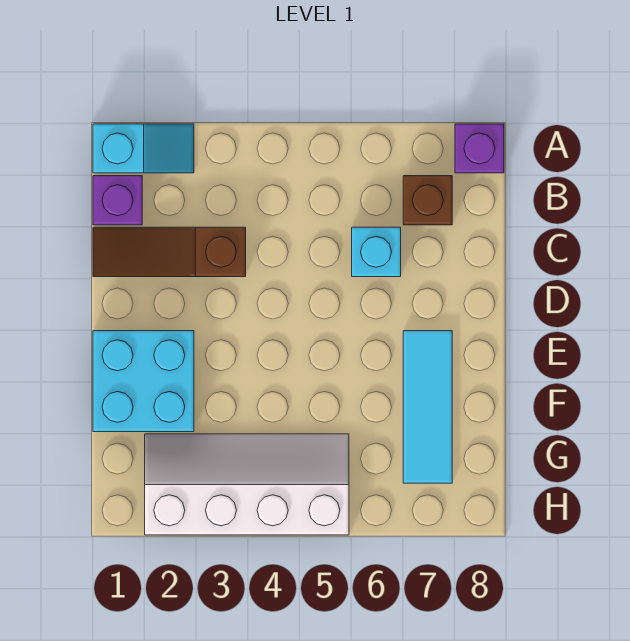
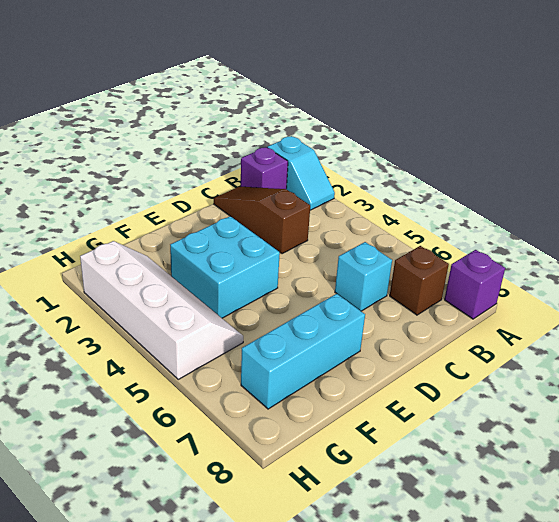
cyan 2x2 brick [93,331,194,432] -> cyan 2x2 brick moved to [170,216,280,318]
cyan 1x3 tile [403,331,452,483] -> cyan 1x3 brick [241,294,365,409]

